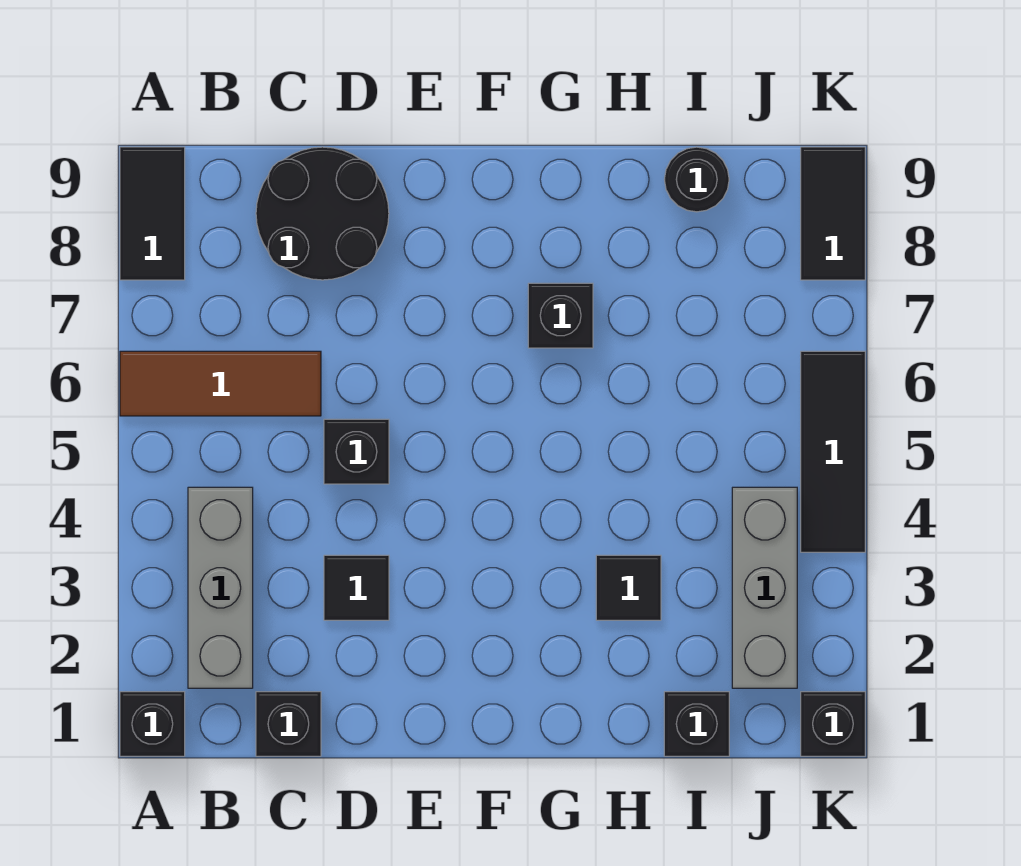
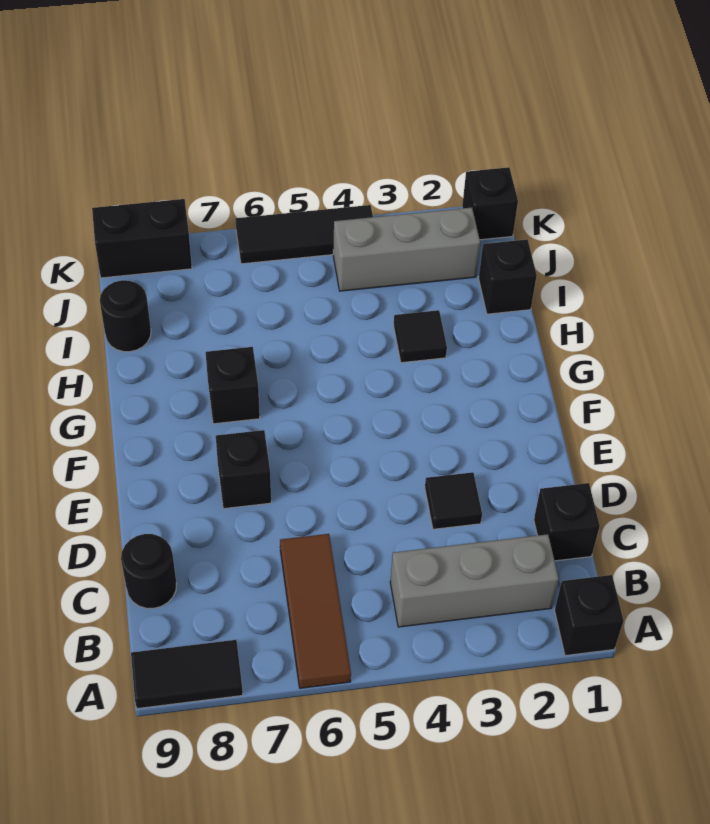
black 2x2 round brick [256,147,389,280] -> black 1x1 round brick [121,534,177,608]
black 1x1 brick [324,419,389,484] -> black 1x1 brick moved to [216,430,271,509]
black 1x2 tile [801,147,865,280] -> black 1x2 brick [92,199,192,278]

